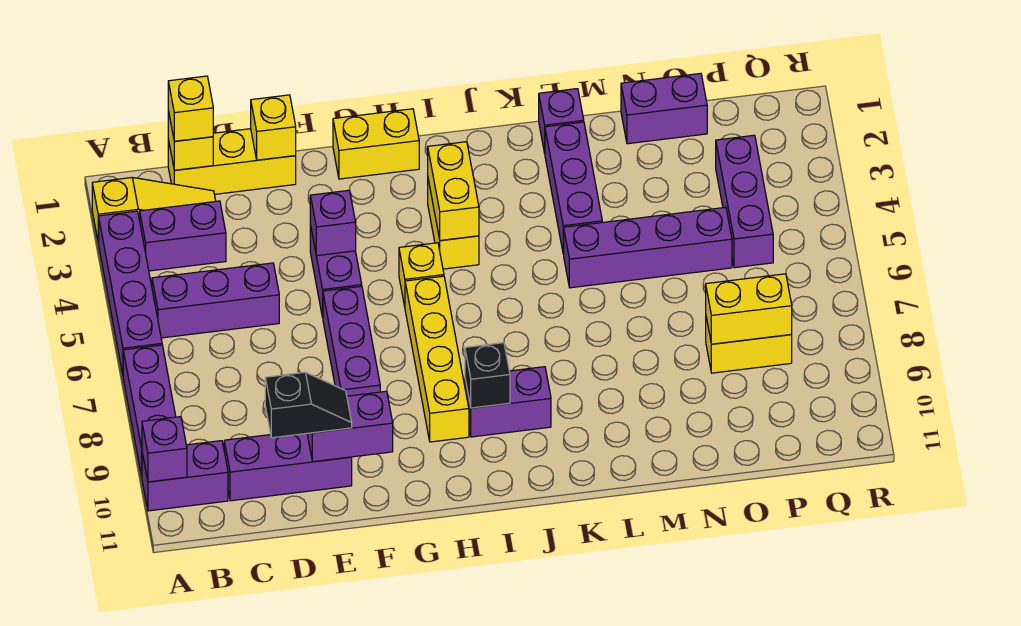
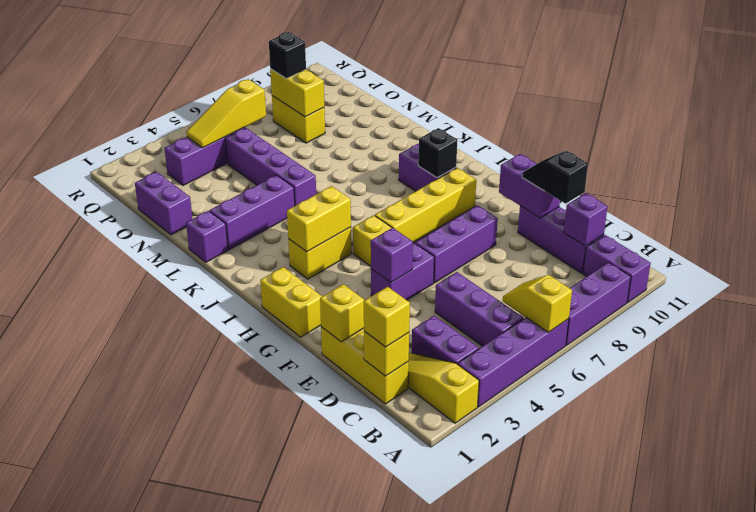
none -> yellow 1x2 slope [503,275,572,332]
purple 1x1 brick [142,417,187,482] -> purple 1x1 brick moved to [564,193,608,246]
none -> yellow 1x3 slope [186,79,266,148]
none -> black 1x1 brick [269,32,306,79]

